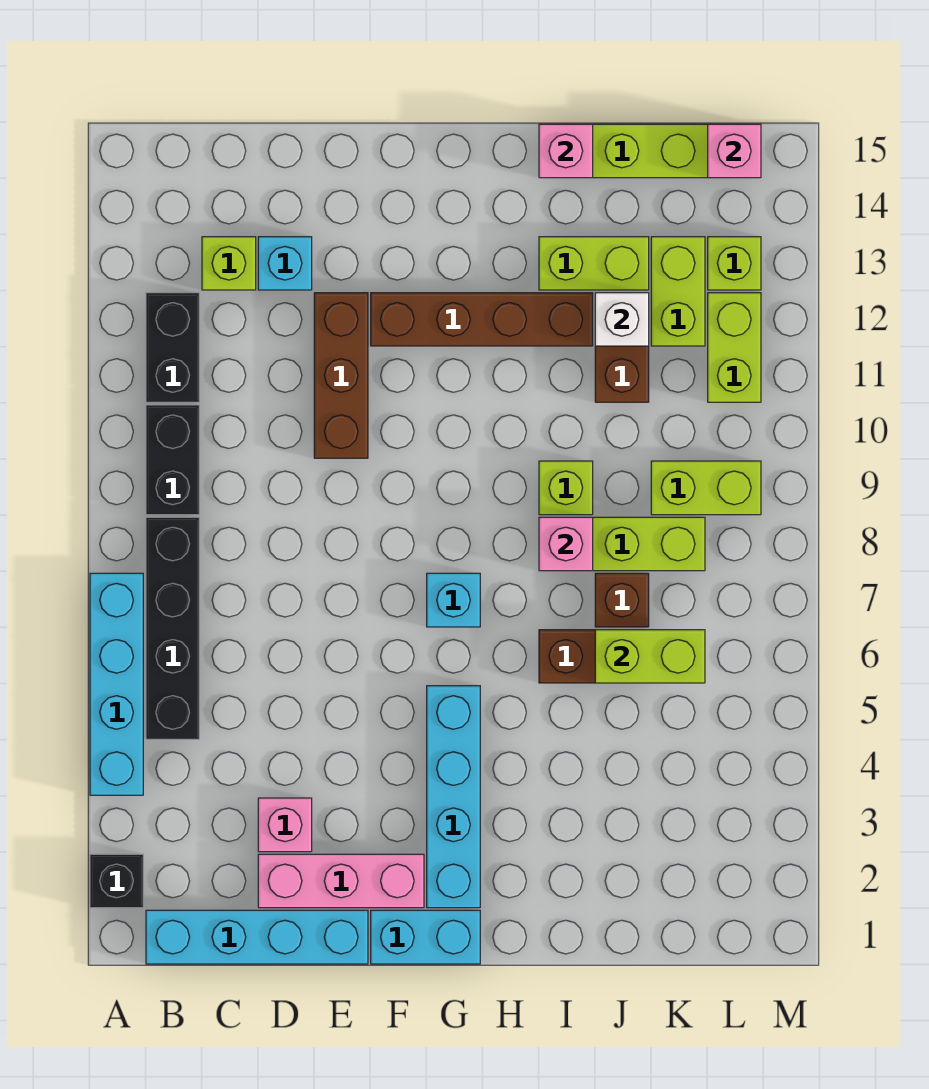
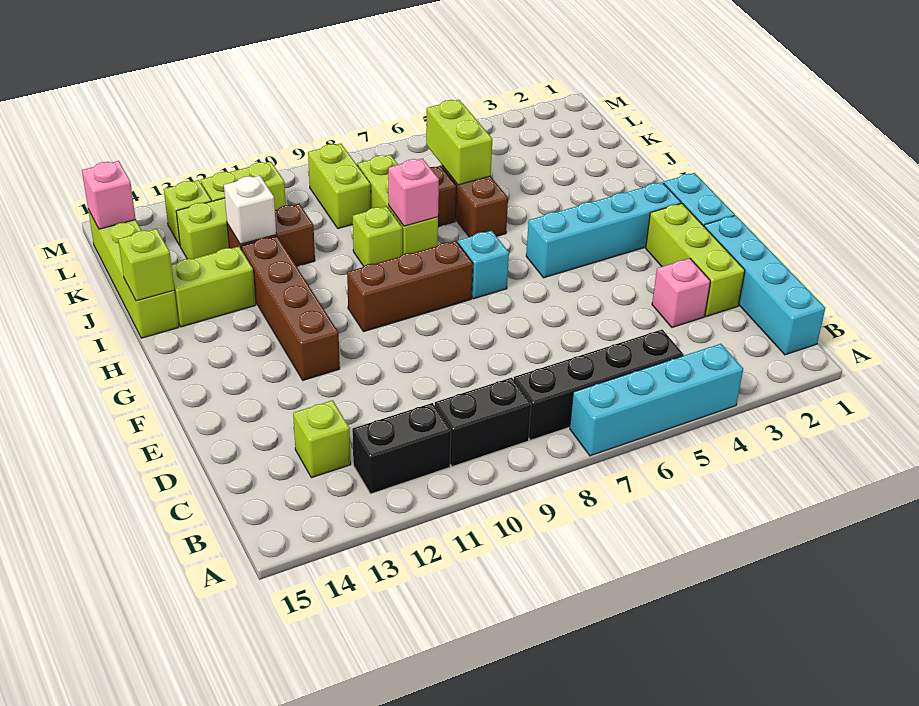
black 1x1 brick [90,854,143,908] -> none
pink 1x3 brick [258,854,424,908] -> lime 1x3 brick [646,203,745,317]
cyan 1x1 brick [258,237,312,290] -> none
brown 1x3 brick [314,293,368,458] -> brown 1x3 brick moved to [347,241,473,332]
lime 1x2 brick [539,237,649,290] -> lime 1x2 brick turned to [171,247,256,327]
pink 1x1 brick [539,124,593,178] -> lime 1x1 brick [118,229,174,301]

